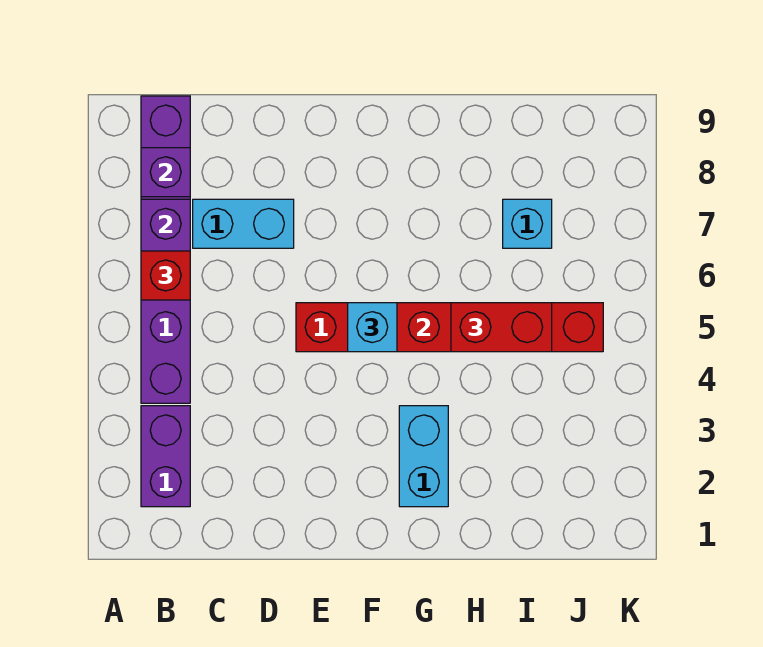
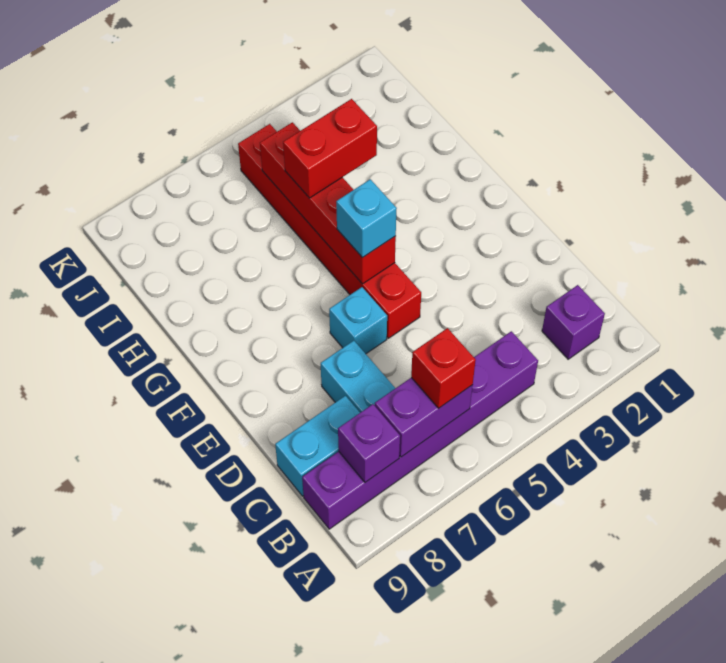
purple 1x2 brick [141,406,190,507] -> purple 1x1 brick [542,285,605,359]
cyan 1x2 brick [399,406,448,507] -> cyan 1x2 brick moved to [275,396,360,496]
red 1x2 brick [451,303,552,352] -> red 1x2 brick turned to [283,99,377,198]
cyan 1x1 brick [503,199,552,248] -> cyan 1x1 brick moved to [329,287,387,354]

